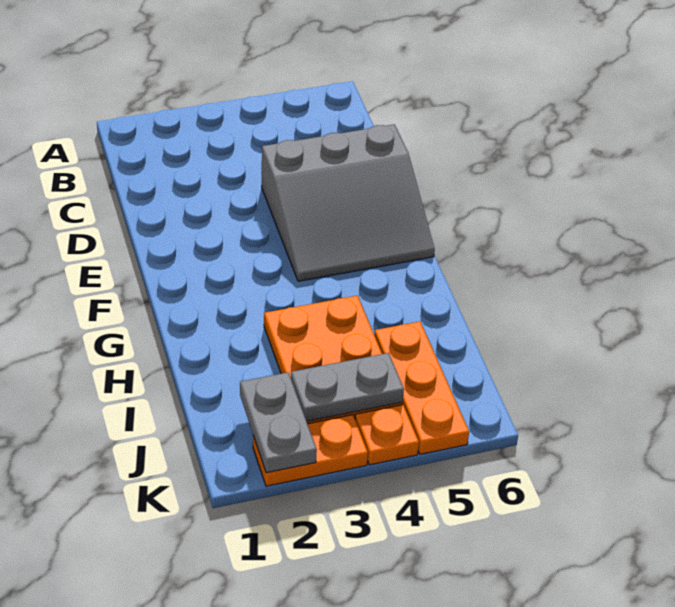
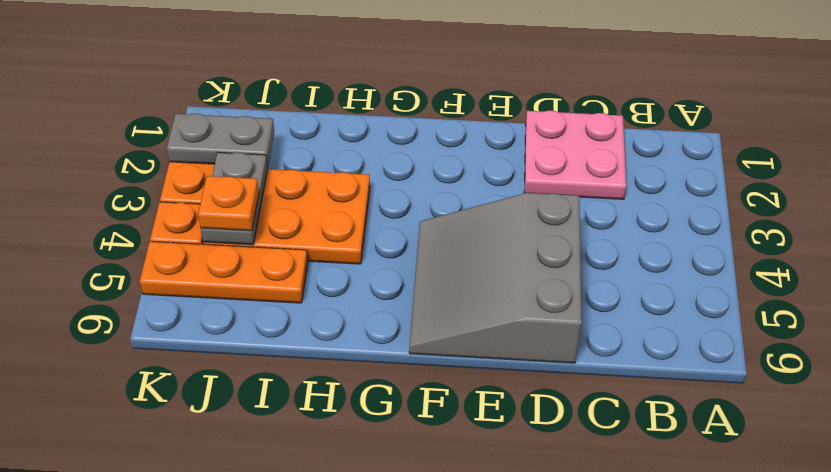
none -> pink 2x2 plate [524,110,626,199]
none -> orange 1x1 plate [198,176,259,231]

